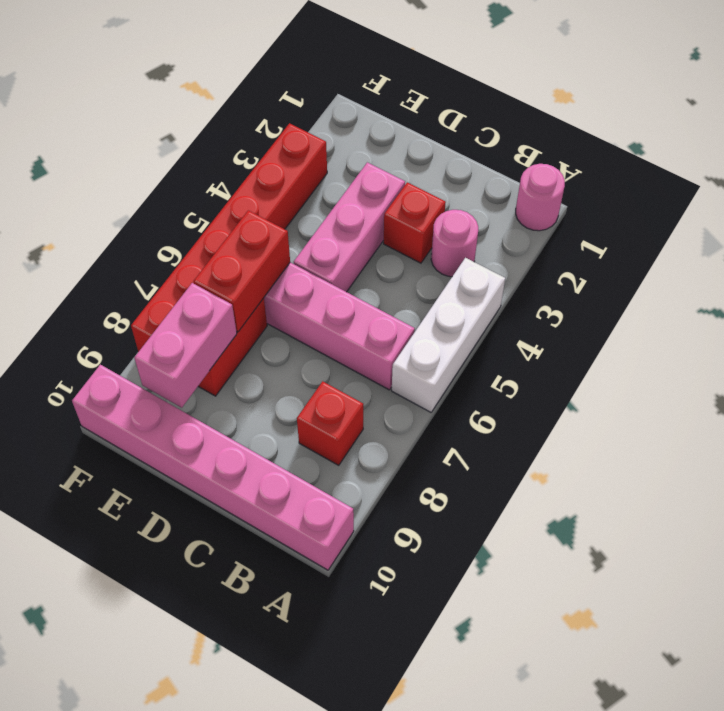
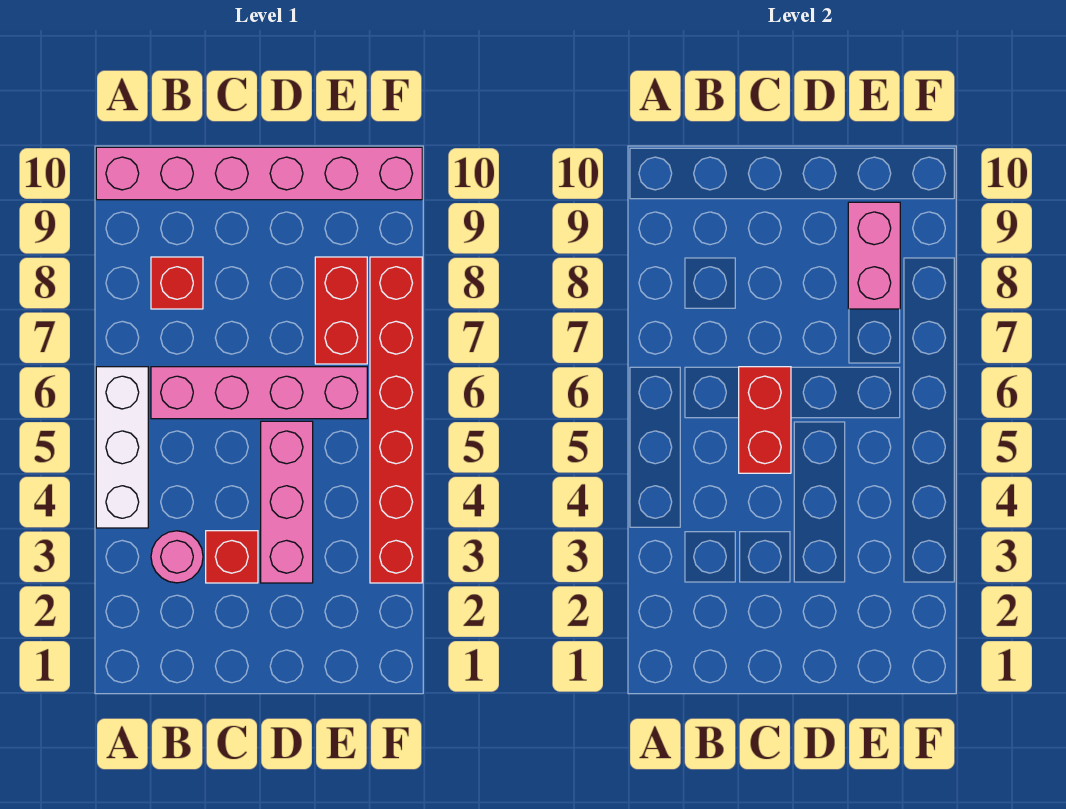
pink 1x1 round brick [516,164,565,231] -> none
red 1x2 brick [194,210,290,332] -> red 1x2 brick moved to [739,367,791,473]

